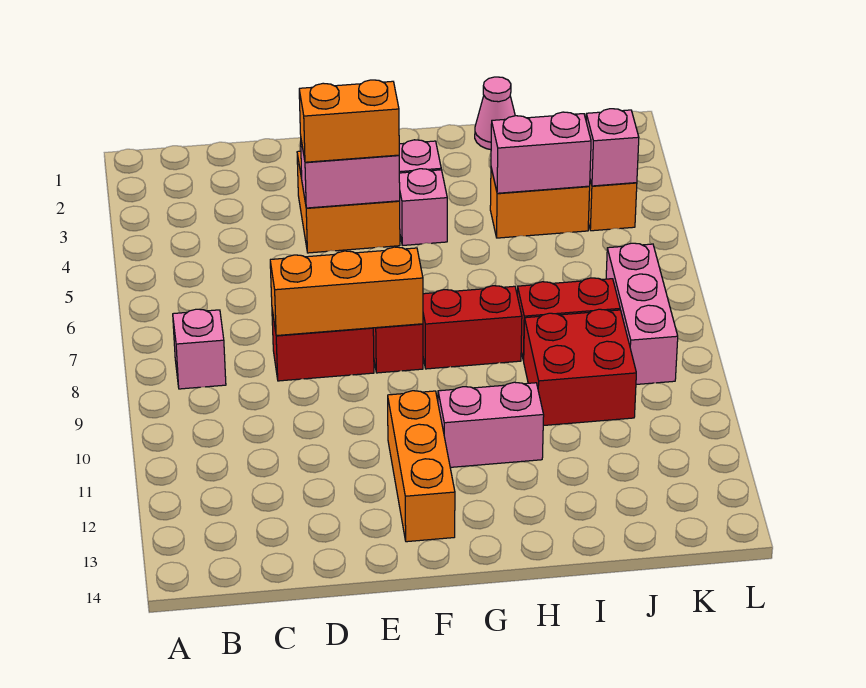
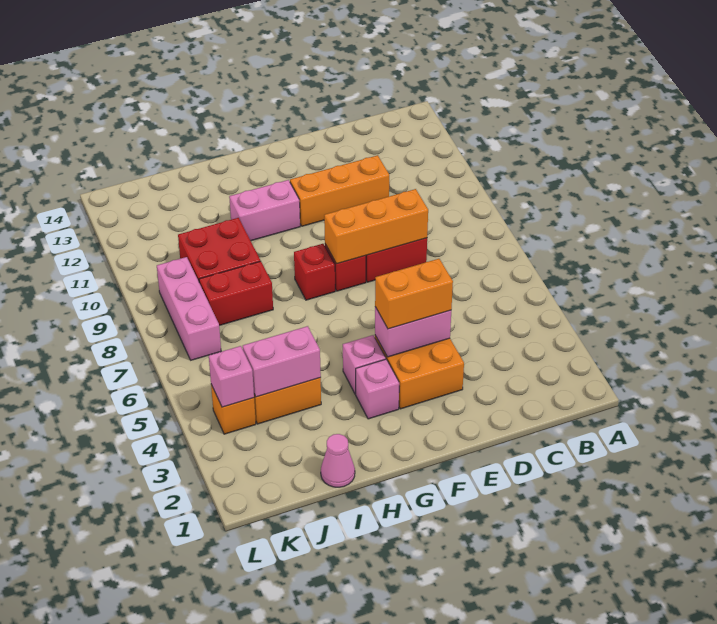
pink 1x1 brick [173,309,226,389] -> none
orange 1x3 brick [388,391,455,542] -> orange 1x3 brick turned to [290,155,389,226]
red 1x2 brick [423,286,522,369] -> red 1x1 brick [294,244,335,300]

